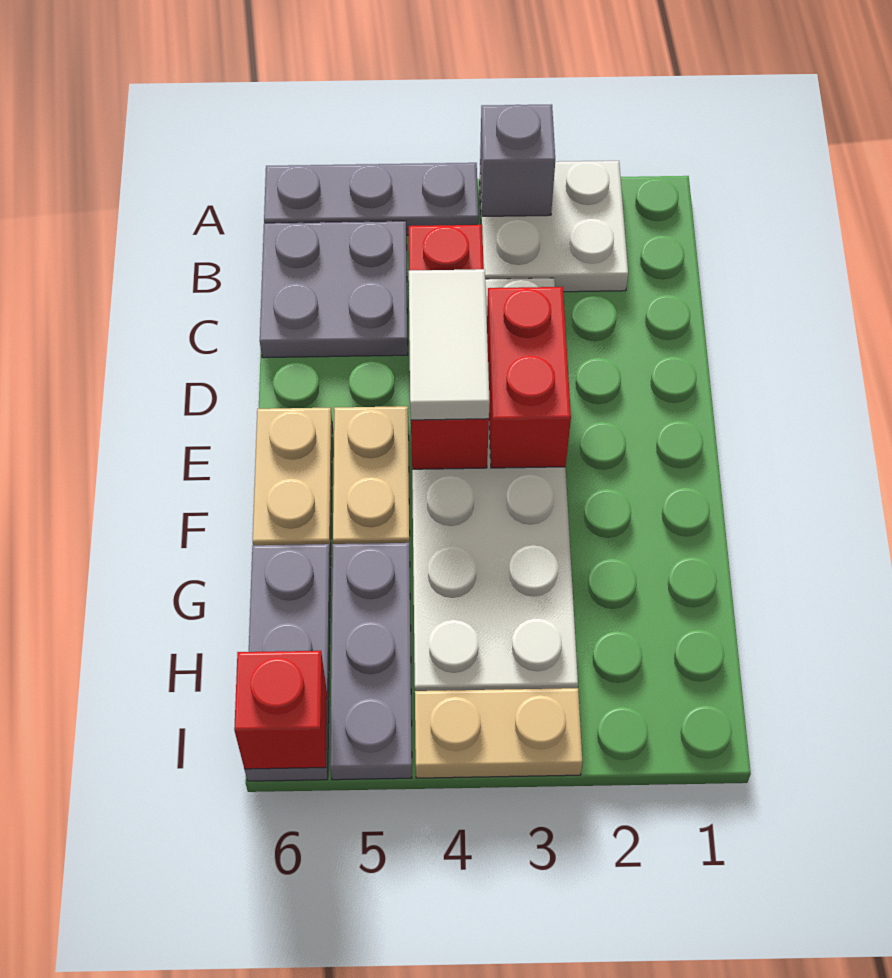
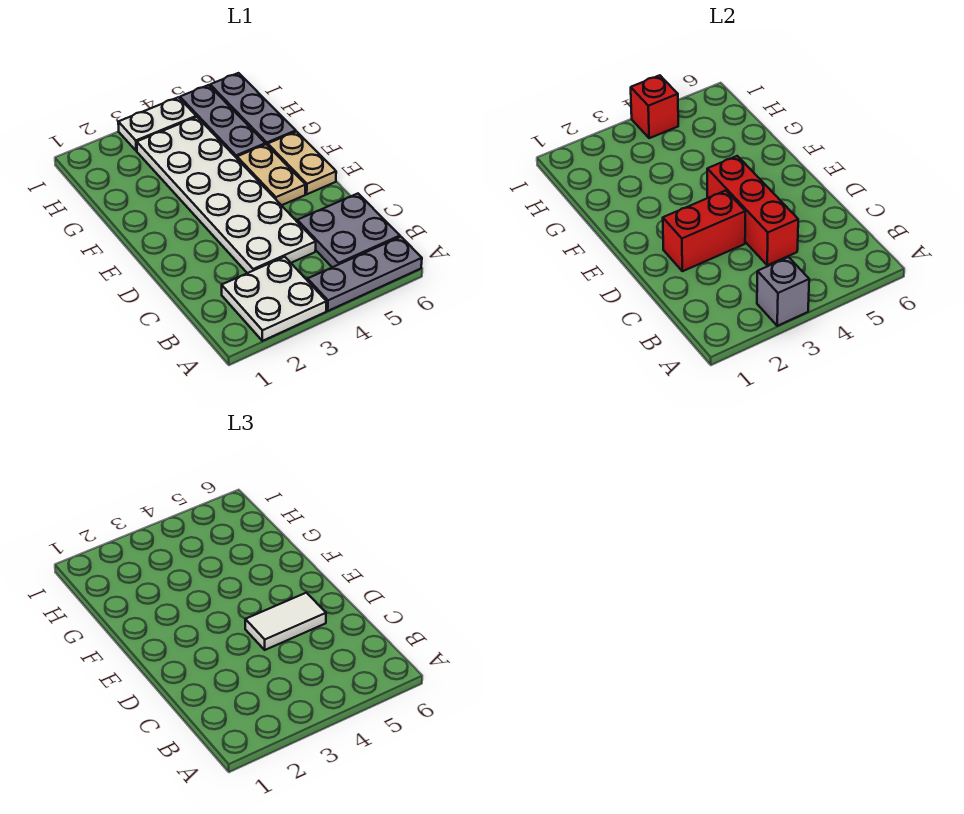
red 1x2 brick [487,287,571,468] -> red 1x2 brick turned to [663,191,745,271]
white 1x2 tile [409,269,490,420] -> white 1x2 tile turned to [245,593,326,650]
tan 1x2 plate [415,688,583,778] -> white 1x2 plate [118,97,196,151]
red 1x1 brick [234,651,327,769] -> red 1x1 brick moved to [631,75,678,138]

